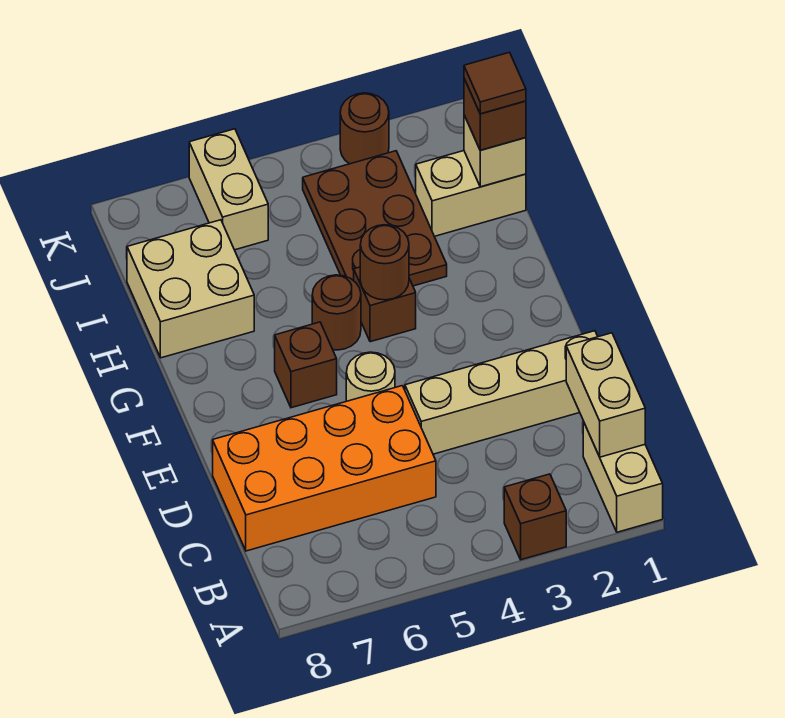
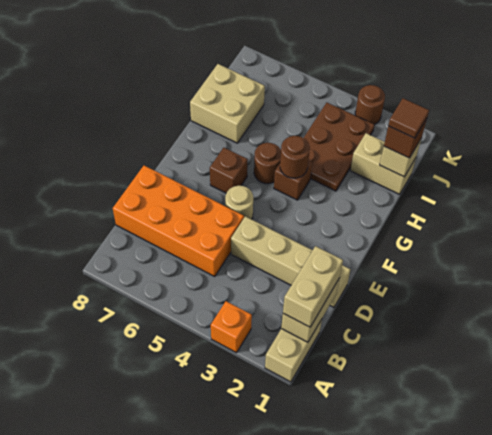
brown 1x1 brick [504,474,566,560] -> orange 1x1 brick [211,301,252,353]
tan 1x2 brick [189,129,268,250] -> tan 1x2 brick moved to [283,246,343,327]

